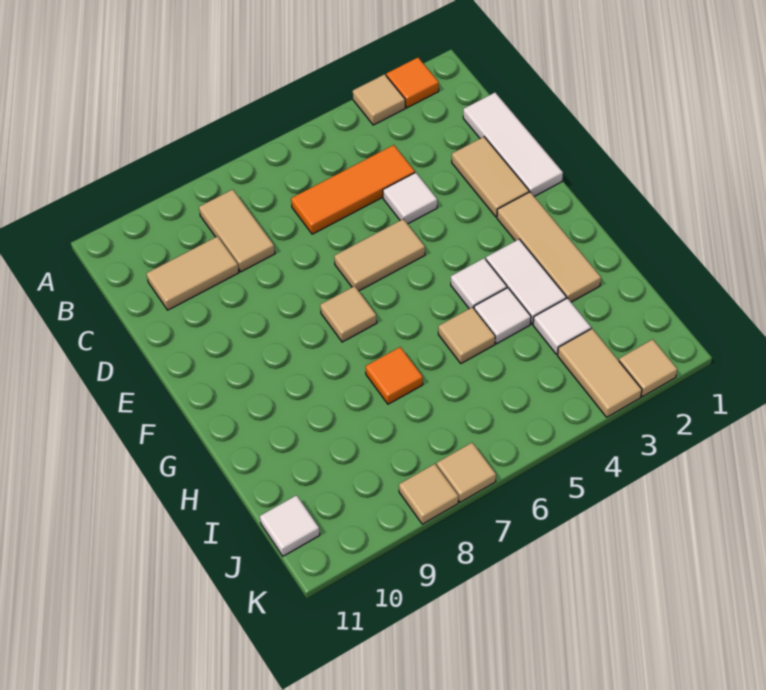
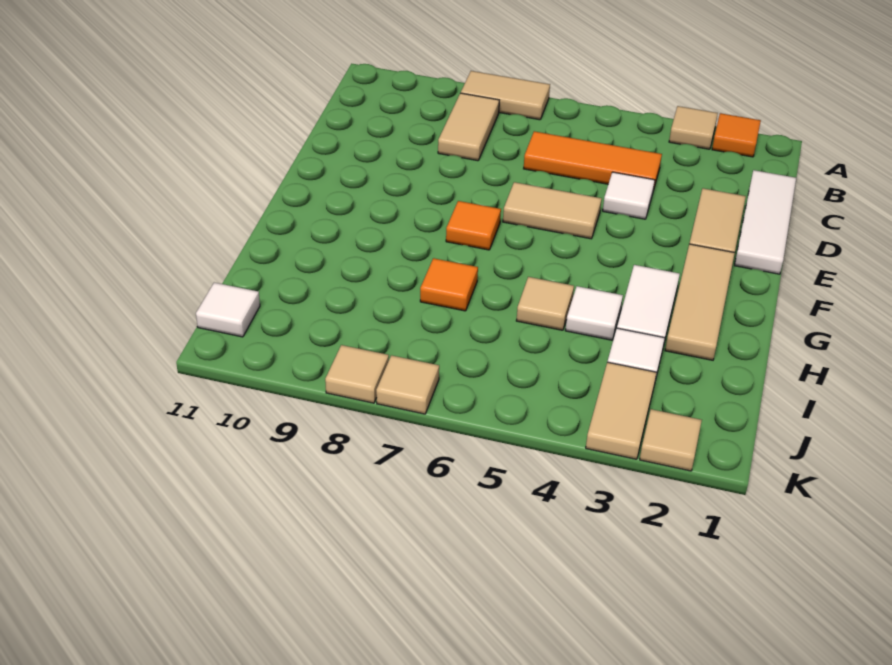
tan 1x2 tile [146,236,239,310] -> tan 1x2 tile moved to [461,71,550,120]
tan 1x1 tile [320,286,377,342] -> orange 1x1 tile [446,201,501,250]
white 1x1 tile [451,258,507,309] -> none

